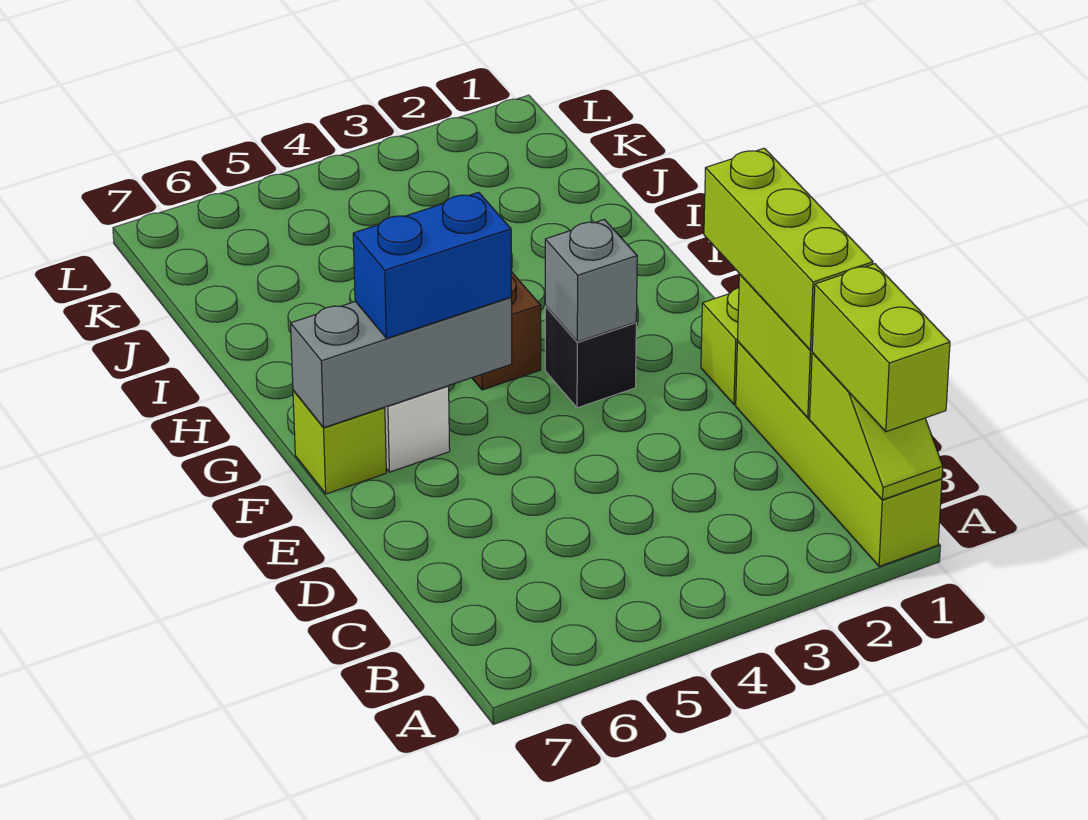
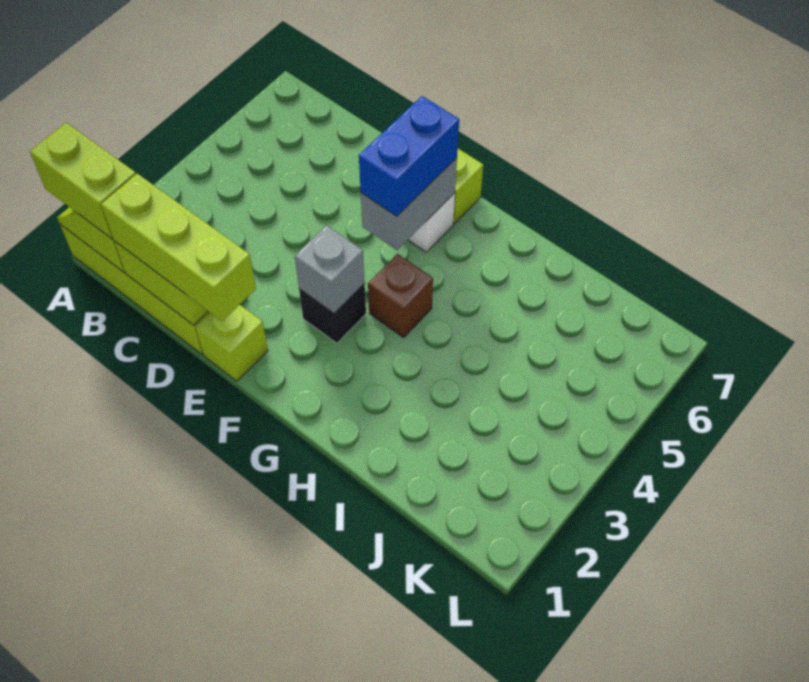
grey 1x3 brick [291,297,512,428] -> grey 1x2 brick [361,158,457,250]

